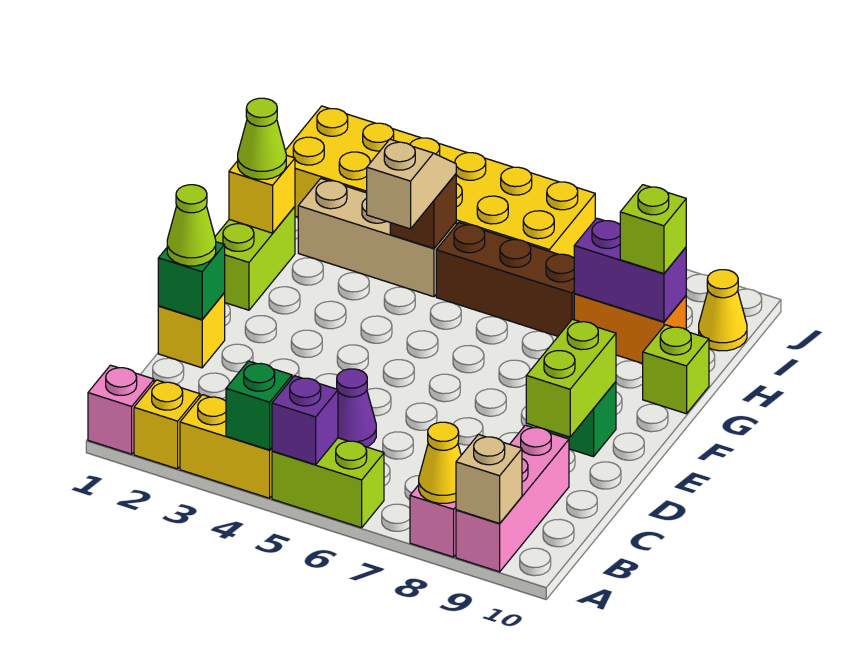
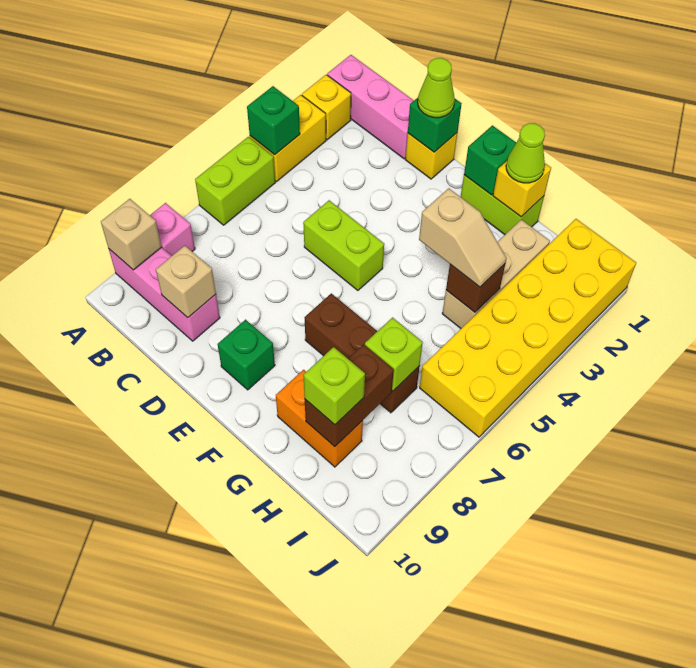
pink 1x1 brick [88,365,154,454] -> pink 1x3 brick [327,55,414,159]
purple 1x1 brick [272,376,338,465] -> none
yellow 1x1 cone [419,422,461,503] -> none
purple 1x1 cone [337,369,376,447] -> none
none -> tan 1x1 brick [156,246,216,318]
lime 1x2 brick [526,319,616,437] -> lime 1x2 brick moved to [303,200,384,290]
none -> green 1x1 brick [464,125,516,195]
lime 1x1 brick [643,325,709,414] -> lime 1x1 brick moved to [365,318,423,391]
brown 1x3 brick [436,223,575,336] -> brown 1x3 brick turned to [305,293,420,413]
orange 1x2 brick [574,294,686,363] -> orange 1x2 brick turned to [276,370,363,467]
purple 1x2 brick [574,218,686,322] -> brown 1x2 brick [305,345,394,447]
yellow 1x1 cone [699,270,747,351] -> none

